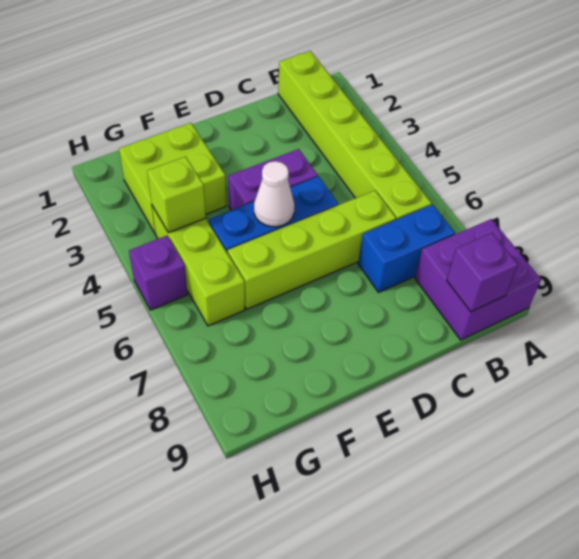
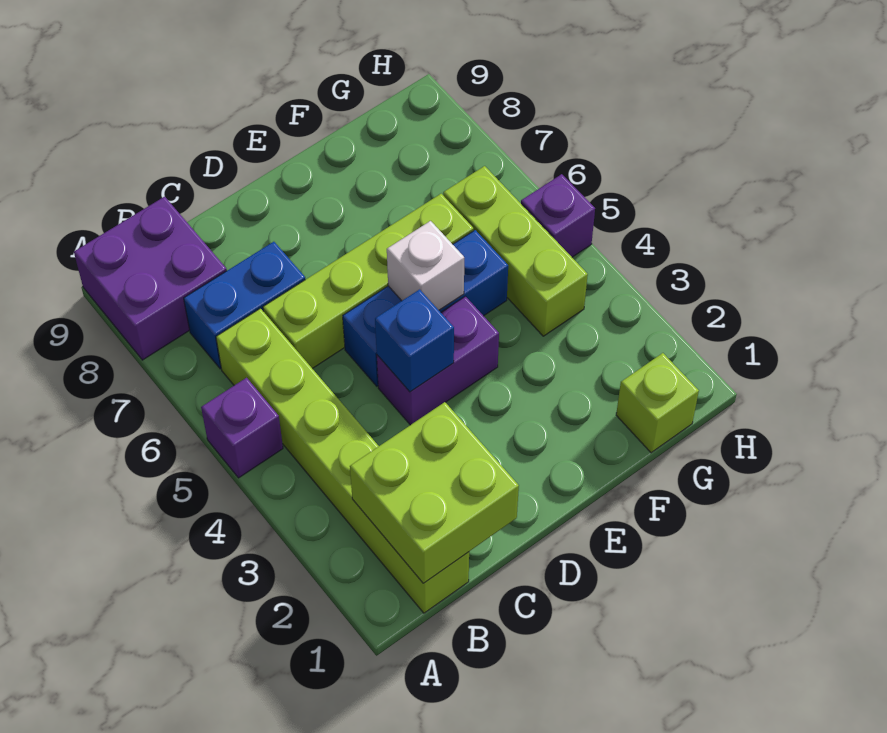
purple 1x1 brick [447,233,518,312] -> purple 1x1 brick moved to [201,378,283,478]
none -> blue 1x1 brick [375,289,454,392]
white 1x1 cone [254,161,294,227] -> white 1x1 brick [387,221,464,310]
lime 2x2 brick [119,123,226,234] -> lime 2x2 brick moved to [350,402,519,583]
lime 1x1 brick [147,157,206,233] -> lime 1x1 brick moved to [616,353,699,453]

